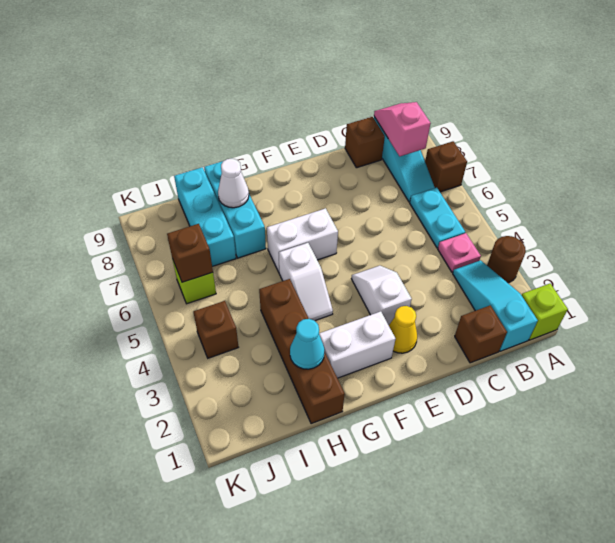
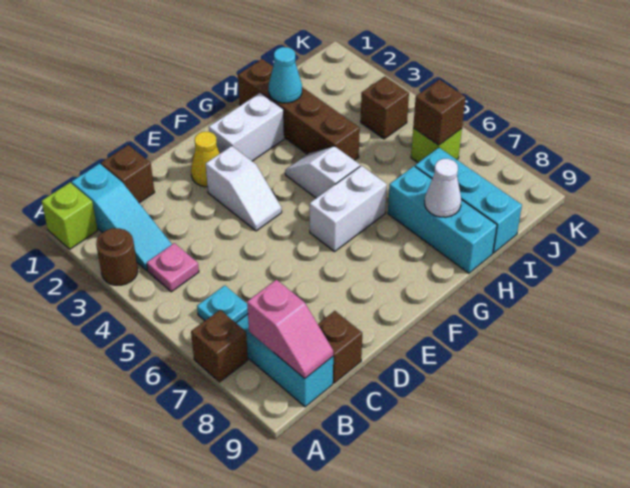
cyan 1x2 plate [410,188,465,248] -> cyan 1x1 plate [197,285,248,323]

